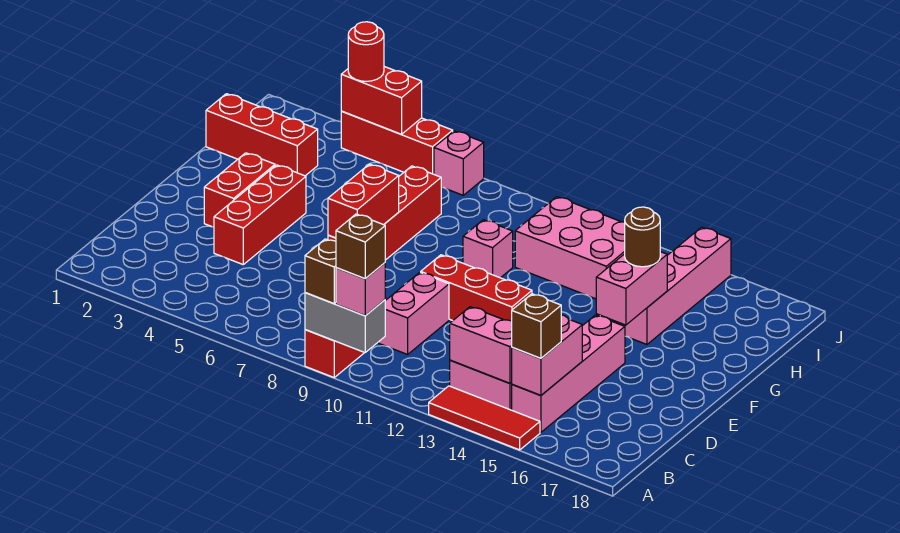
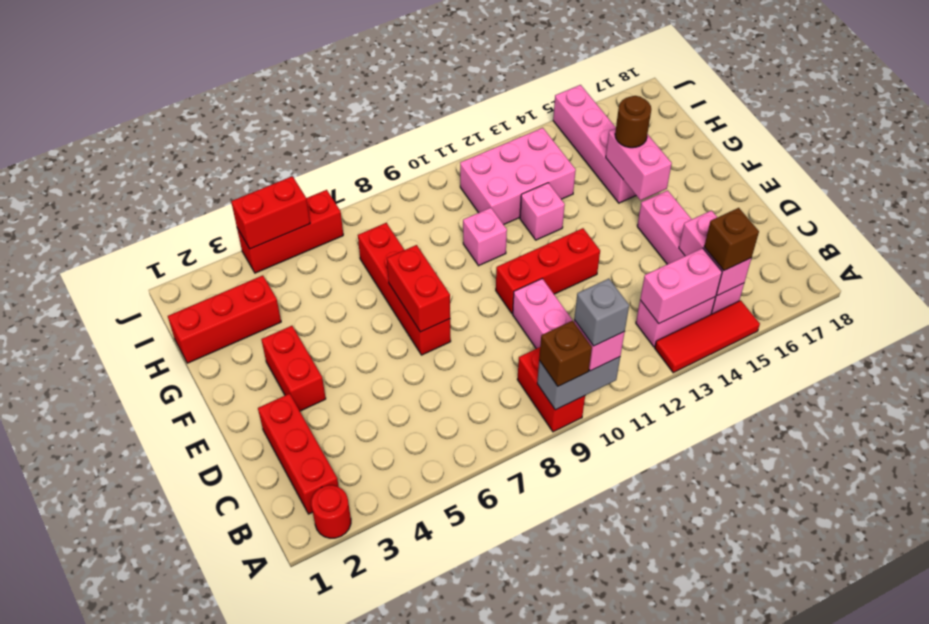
brown 1x1 brick [336,214,385,279] -> grey 1x1 brick [574,279,629,346]
red 1x3 brick [214,165,306,264] -> red 1x3 brick moved to [258,393,339,514]
red 1x1 round brick [348,22,384,81] -> red 1x1 round brick moved to [311,485,351,538]
pink 1x1 brick [434,131,484,195] -> pink 1x1 brick moved to [520,183,565,240]

